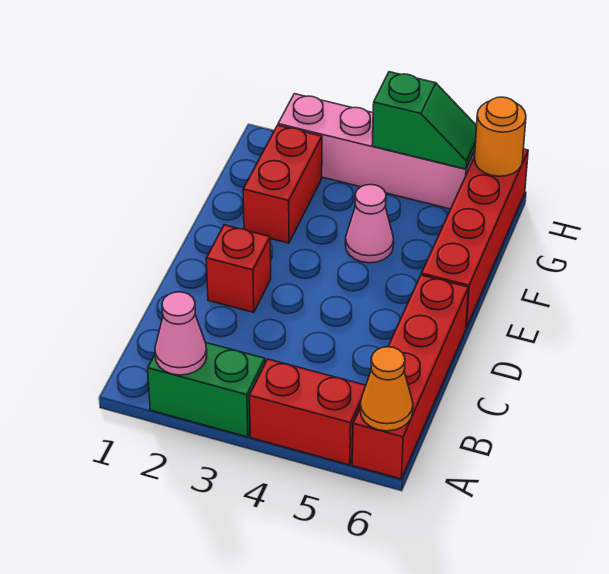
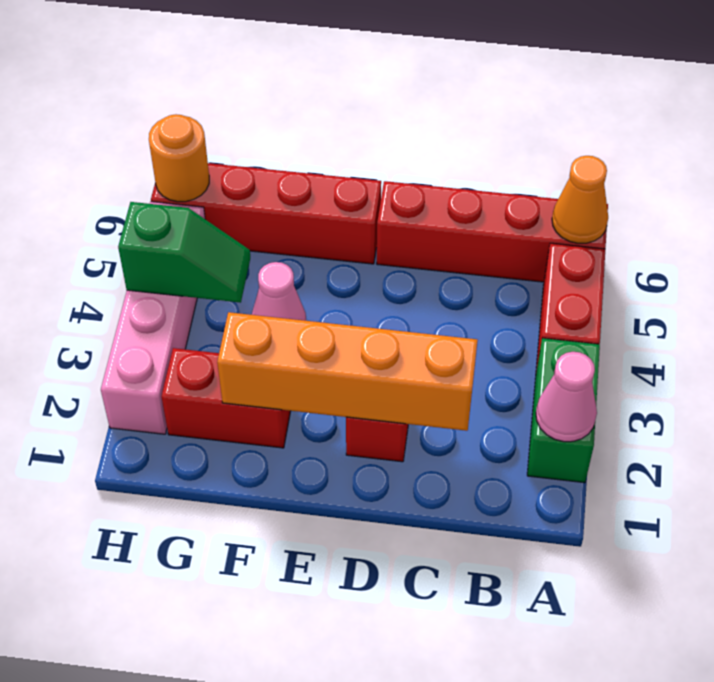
none -> orange 1x4 brick [217,312,478,431]
green 1x2 slope [372,72,477,169] -> green 1x2 slope turned to [118,202,250,303]

